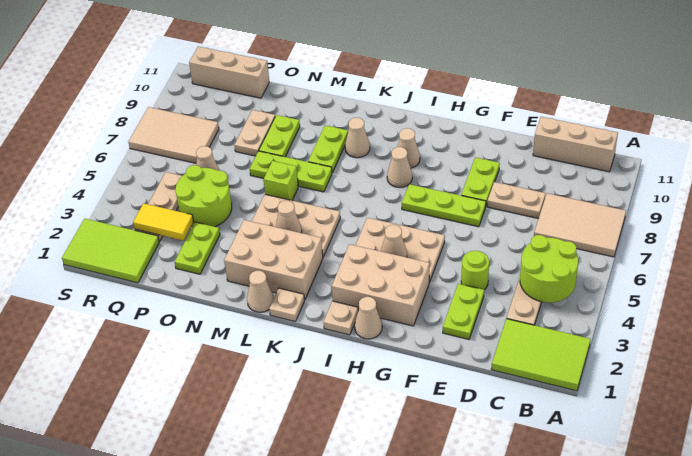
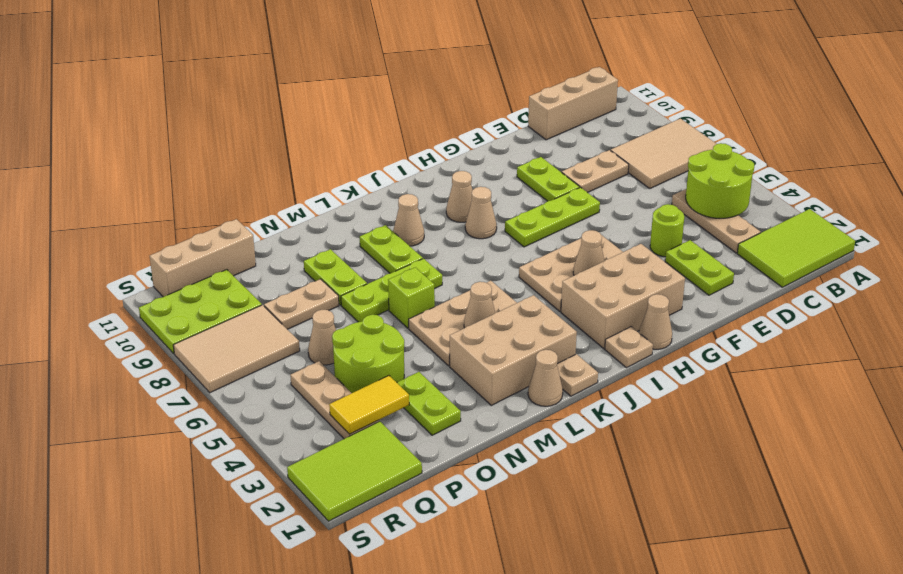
tan 1x2 plate [234,110,275,156] -> tan 1x2 plate turned to [264,279,339,329]
none -> lime 2x3 plate [139,270,262,354]

